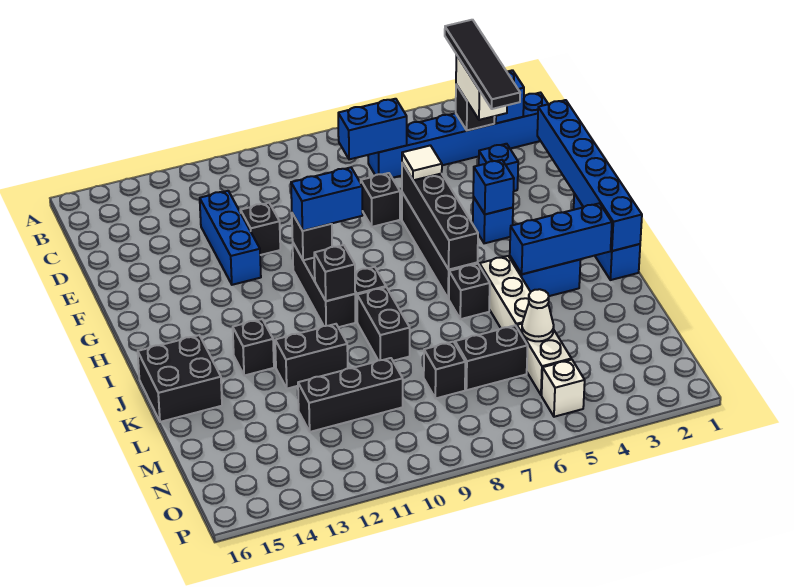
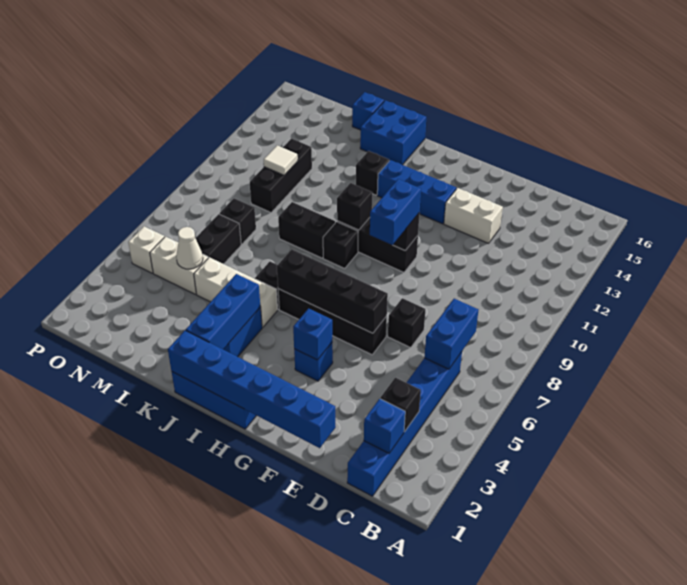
black 1x4 tile [445,20,520,109] -> none
white 1x2 brick [456,55,507,120] -> white 1x2 brick moved to [444,188,503,243]
blue 1x3 brick [200,191,261,285] -> blue 1x3 brick moved to [377,160,456,224]
blue 1x1 brick [479,144,518,191] -> blue 1x1 brick moved to [352,92,384,130]
black 1x1 brick [240,203,280,255] -> none
white 1x1 tile [402,145,442,180] -> white 1x1 tile moved to [264,145,298,175]
black 2x2 brick [138,335,222,422] -> blue 2x2 brick [360,100,426,165]
black 1x2 brick [275,324,348,389] -> none

